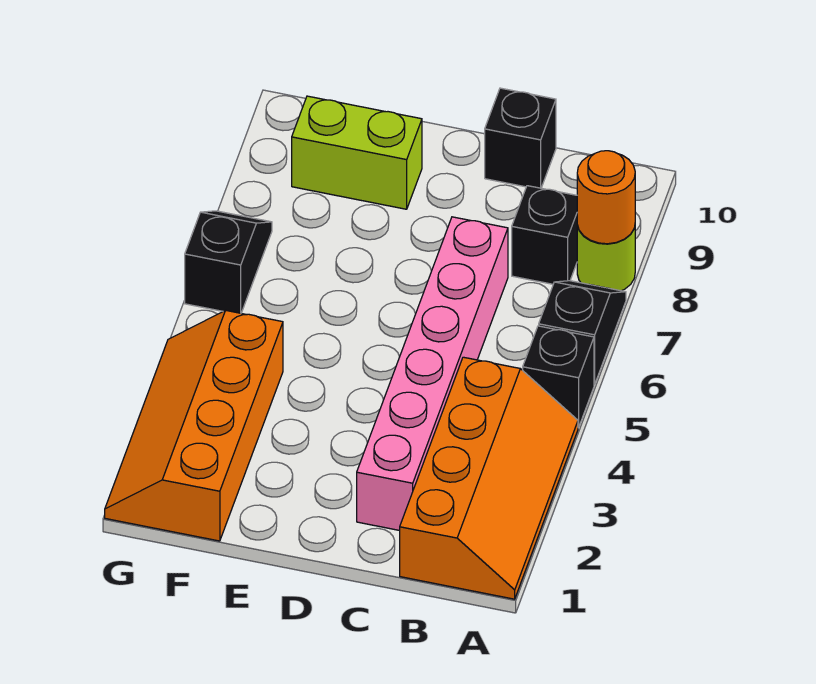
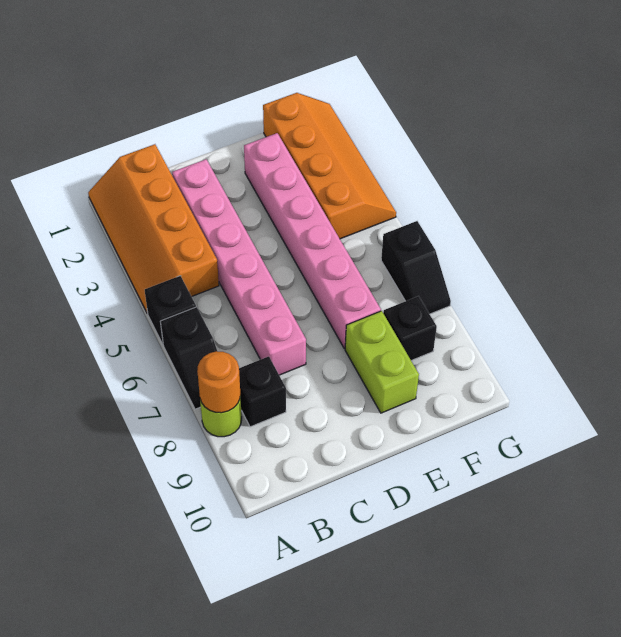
black 1x1 brick [485,88,556,188] -> black 1x1 brick moved to [383,296,437,361]
none -> pink 1x6 brick [244,133,381,349]
lime 1x2 brick [292,96,422,209] -> lime 1x2 brick turned to [345,311,419,413]

